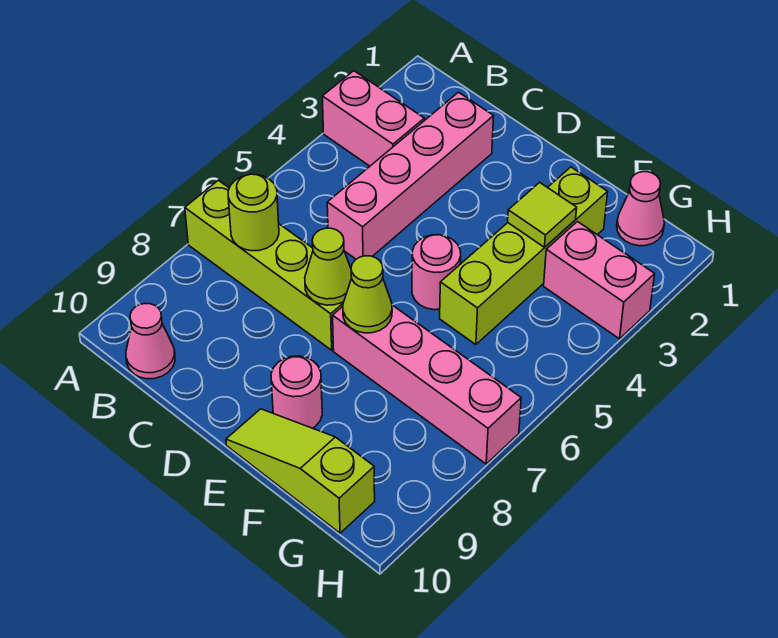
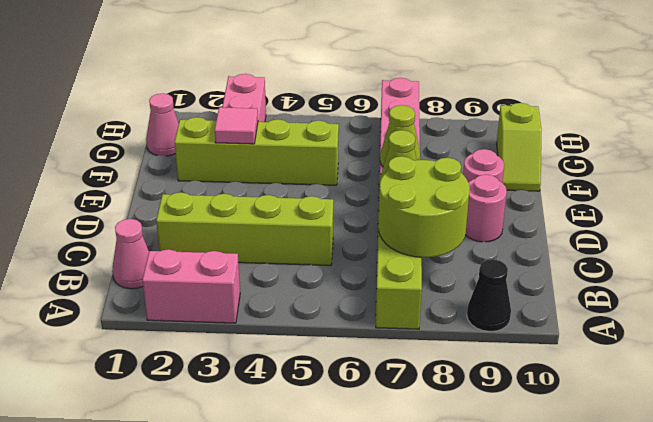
pink 1x2 brick [322,71,424,166] -> pink 1x2 brick turned to [142,249,240,323]
none -> black 1x1 cone [467,259,511,331]
lime 1x1 round brick [228,174,279,251] -> lime 2x2 round brick [378,156,470,257]
pink 1x1 cone [126,303,175,379] -> pink 1x1 cone moved to [112,219,149,289]
pink 1x4 brick [327,92,494,259] -> lime 1x4 brick [156,192,333,265]
pink 1x1 round brick [412,235,461,310] -> pink 1x1 round brick moved to [466,175,507,242]
lime 1x3 slope [226,409,375,533] -> lime 1x2 slope [497,103,541,191]
lime 1x1 tile [508,182,577,247] -> pink 1x1 tile [215,107,258,144]

